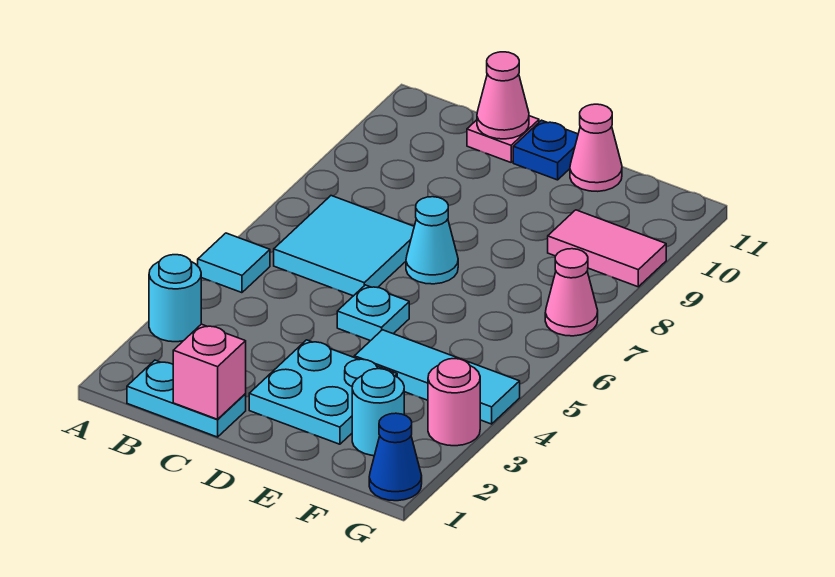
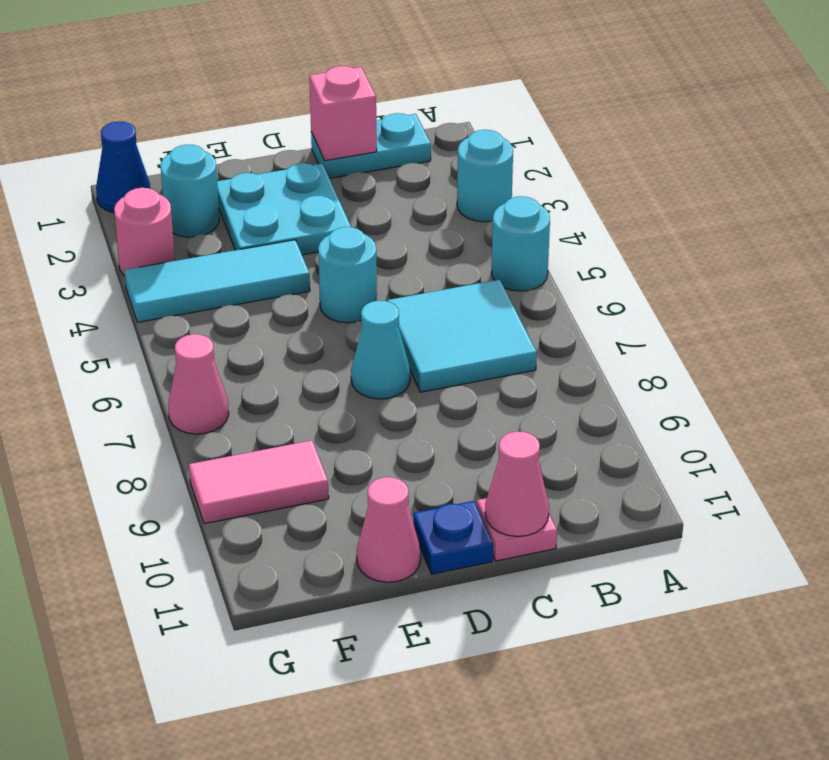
cyan 1x1 tile [198,233,270,293] -> cyan 1x1 round brick [491,196,550,291]
cyan 1x1 plate [337,285,409,341] -> cyan 1x1 round brick [318,227,377,323]

